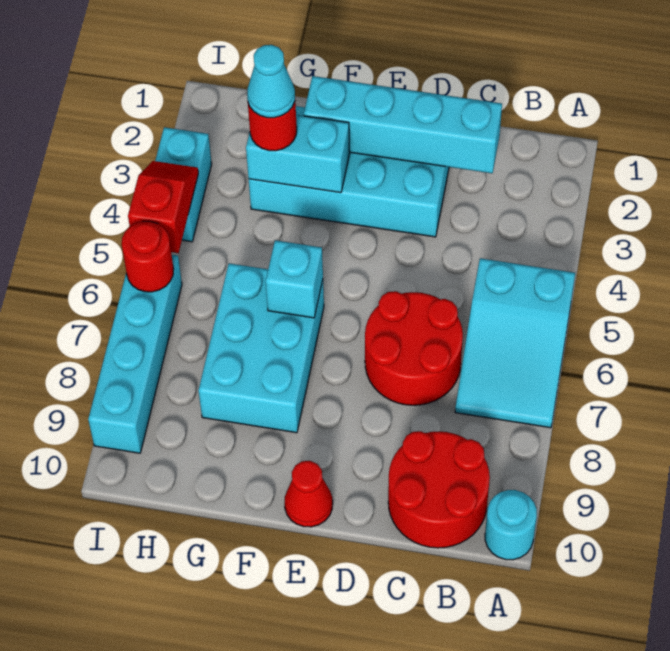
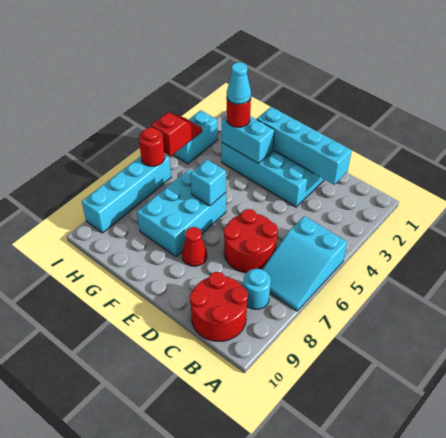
cyan 1x1 round brick [485,490,537,560] -> cyan 1x1 round brick moved to [243,269,271,309]
red 1x1 cone [284,461,333,527] -> red 1x1 cone moved to [182,227,207,266]

